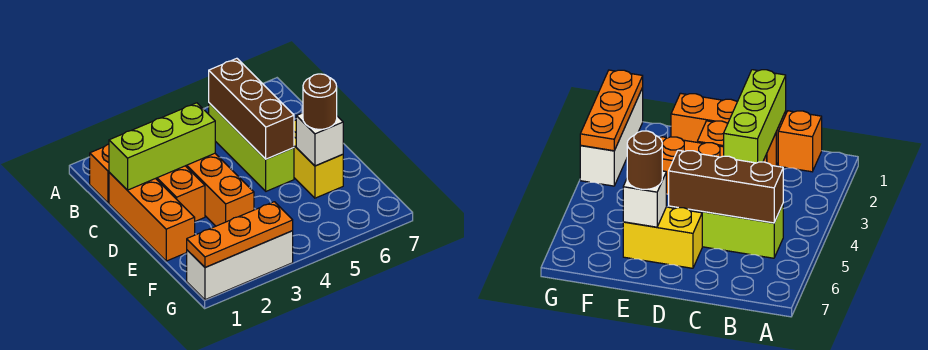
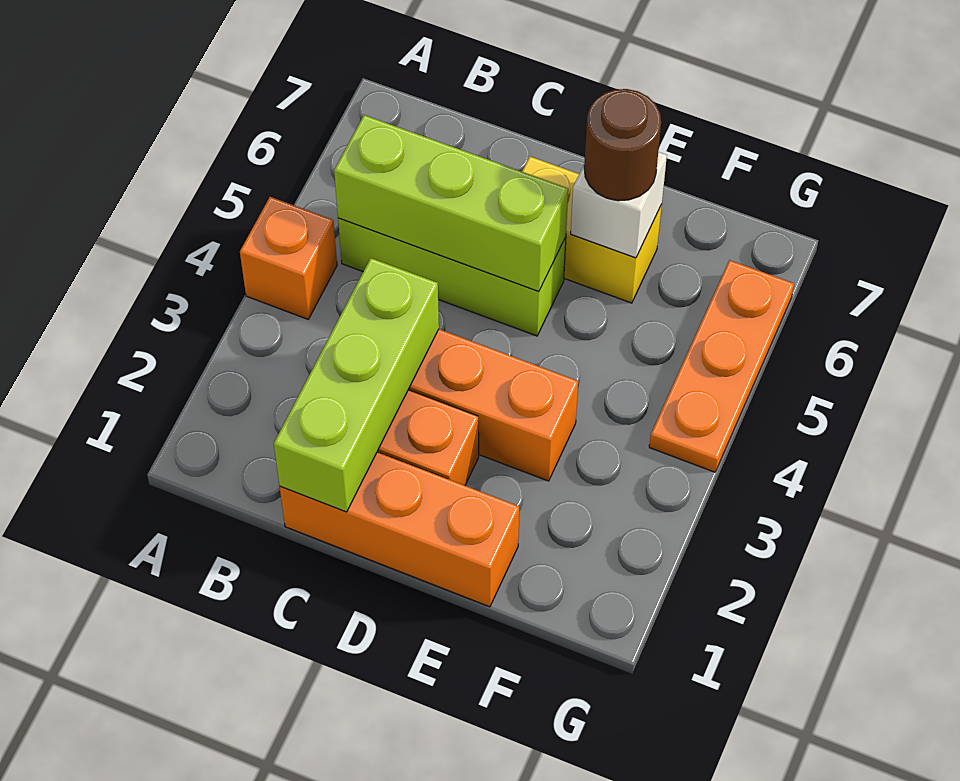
orange 1x1 brick [90,144,109,203] -> orange 1x1 brick moved to [240,197,337,319]
brown 1x3 brick [209,58,294,159] -> lime 1x3 brick [334,115,568,292]
white 1x3 brick [187,231,293,300] -> none
orange 1x3 plate [187,202,293,267] -> orange 1x3 plate moved to [649,260,794,472]

